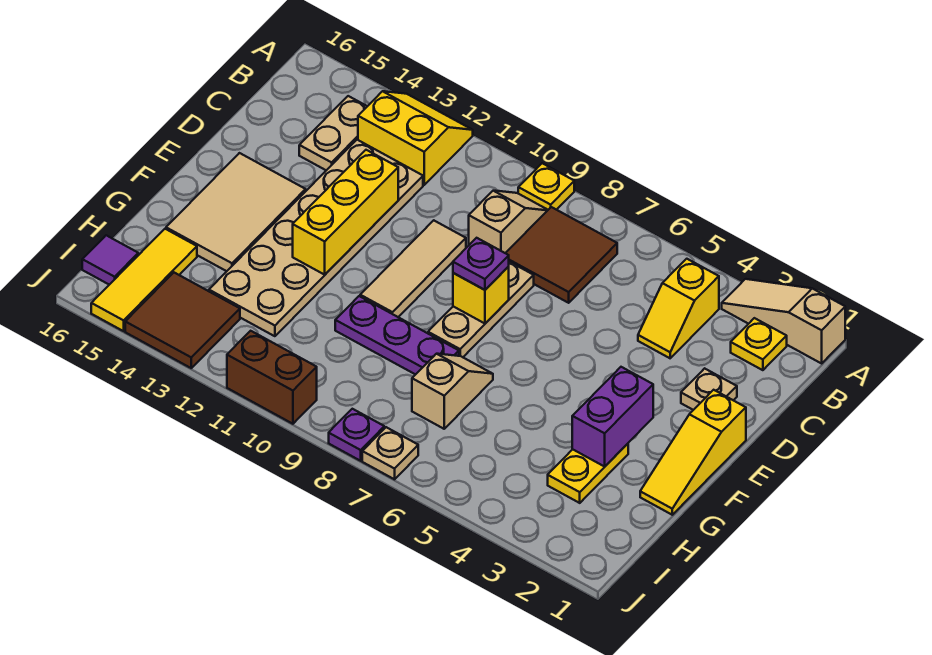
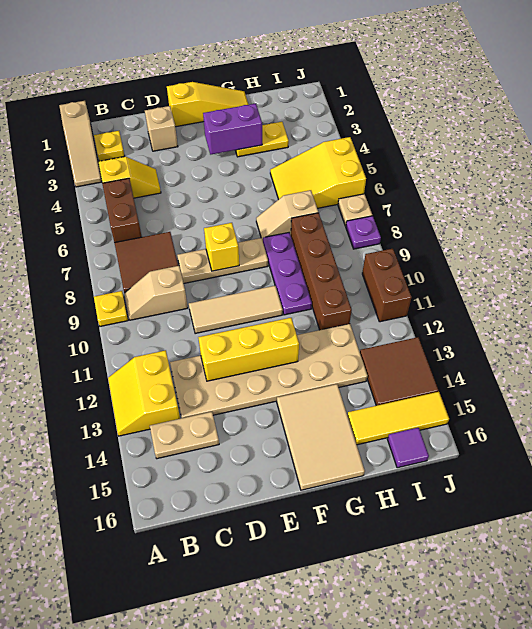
none -> brown 1x2 brick [102,178,142,243]
tan 1x1 plate [681,368,737,410] -> tan 1x1 brick [145,106,178,151]
purple 1x1 plate [453,238,509,290] -> none
tan 2x3 tile [166,153,306,271] -> tan 2x3 tile turned to [277,384,365,490]
none -> yellow 2x3 slope [270,137,366,208]
none -> brown 1x4 brick [291,213,352,330]

